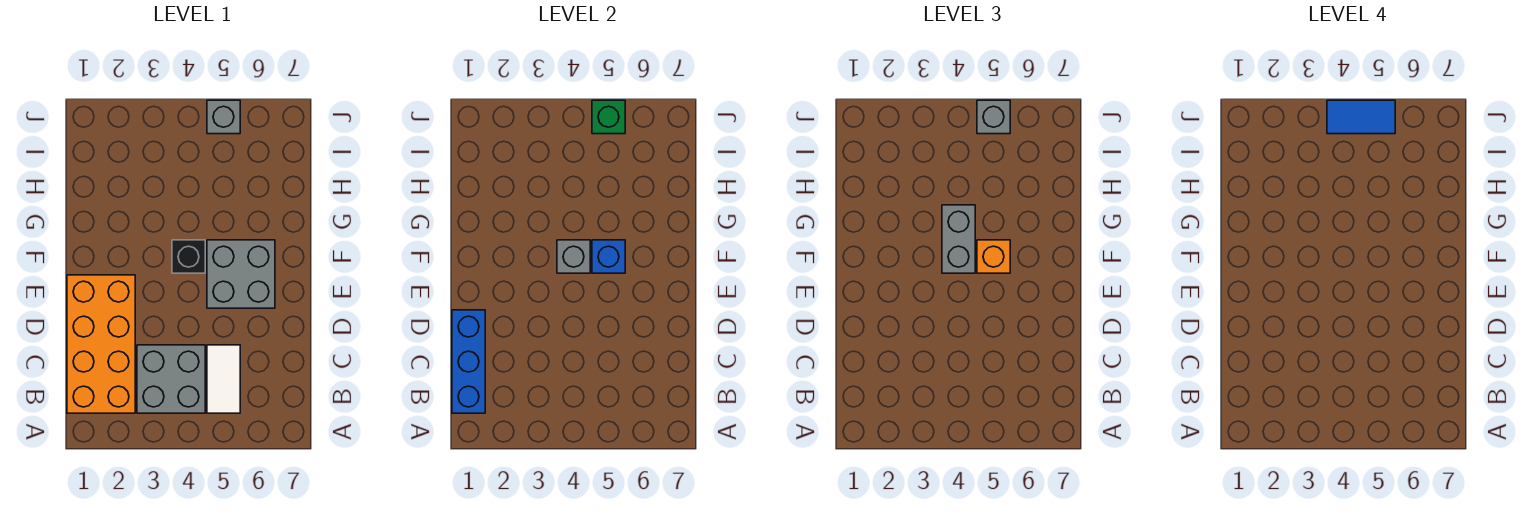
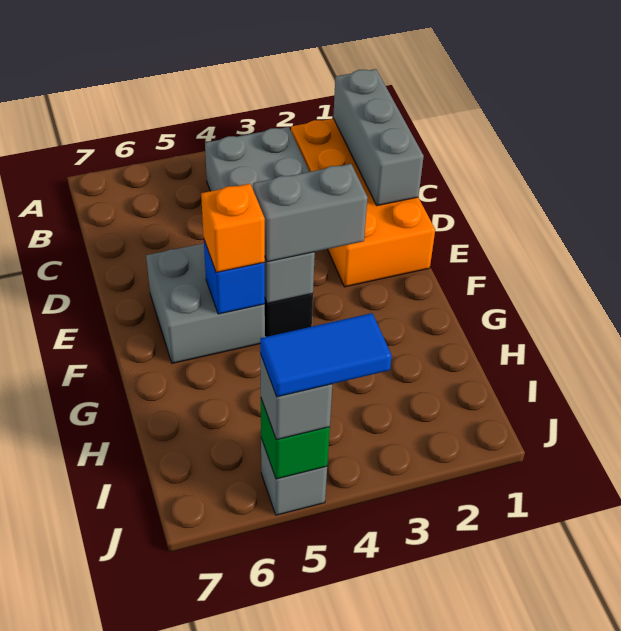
blue 1x3 brick [452,310,485,413] -> grey 1x3 brick [333,69,424,206]
white 1x2 tile [207,345,240,413] -> none
grey 1x2 brick [942,205,975,273] -> grey 1x2 brick turned to [253,164,368,262]

